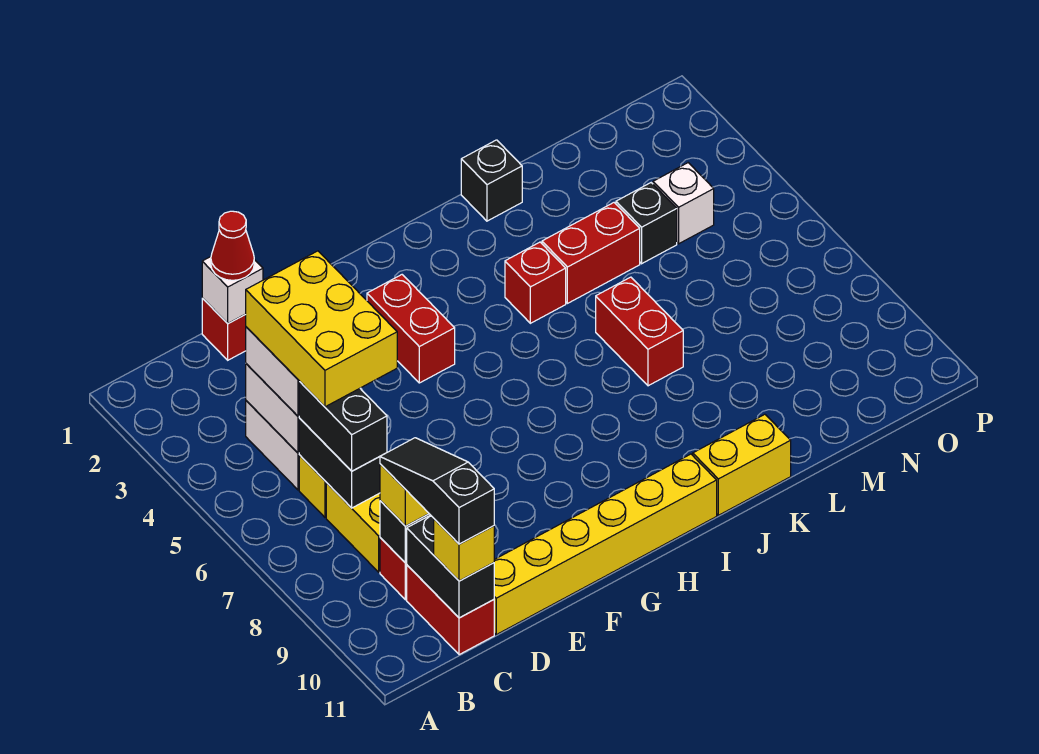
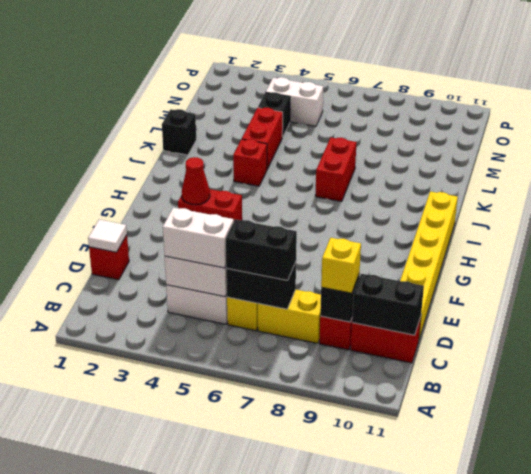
yellow 2x3 brick [246,251,397,407] -> none
black 1x3 slope [380,438,494,544] -> none
yellow 1x1 brick [434,519,494,581] -> none
white 1x1 brick [202,257,263,323] -> white 1x1 tile [88,220,127,252]
red 1x1 cone [211,211,254,280] -> red 1x1 cone moved to [182,157,210,205]
yellow 1x2 brick [693,414,791,515] -> none
red 1x2 brick [596,277,683,386] -> red 1x2 brick turned to [315,138,357,202]
white 1x1 brick [653,163,714,244] -> white 1x2 brick [266,77,323,126]

